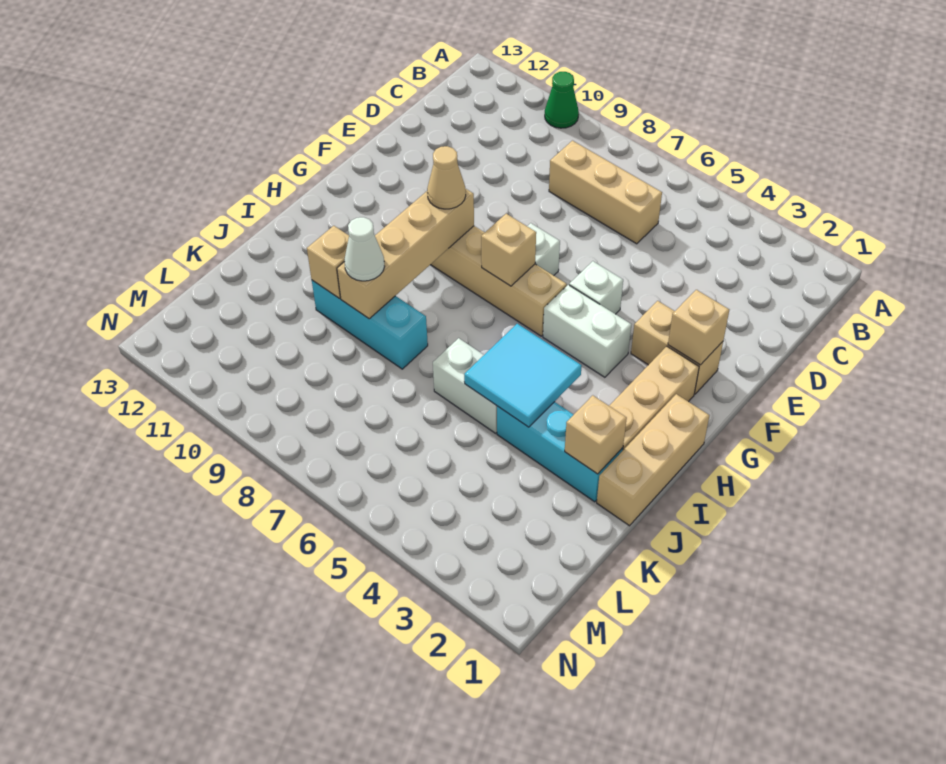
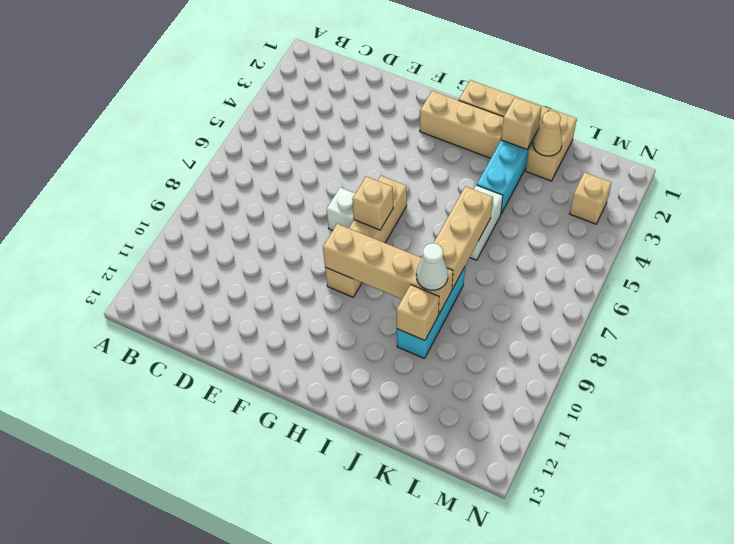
green 1x1 cone [545,72,579,128] -> none
tan 1x3 brick [549,140,662,244] -> tan 1x3 brick moved to [434,186,493,289]
tan 1x2 brick [631,301,723,394] -> tan 1x2 brick moved to [526,109,577,181]
tan 1x1 brick [668,290,729,365] -> tan 1x1 brick moved to [570,172,611,224]
white 1x1 brick [569,261,623,314] -> none
white 1x2 brick [543,285,631,377] -> none
tan 1x1 cone [427,146,466,209] -> tan 1x1 cone moved to [533,111,562,156]
cyan 2x2 tile [464,324,582,427] -> none

